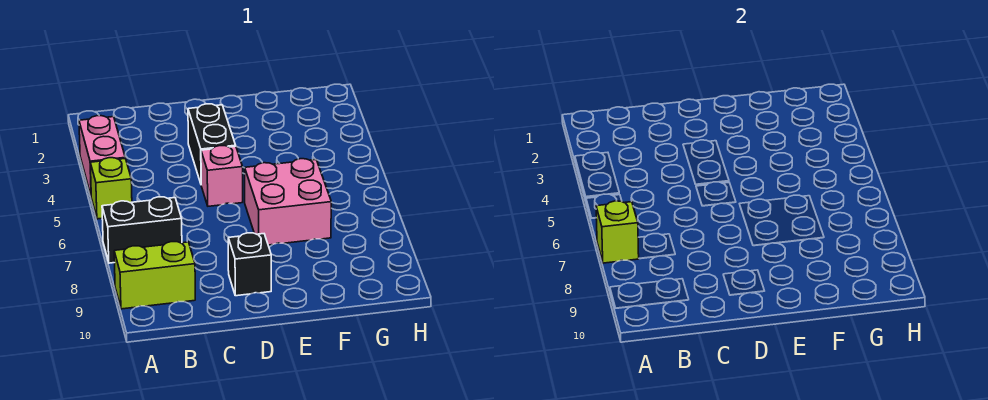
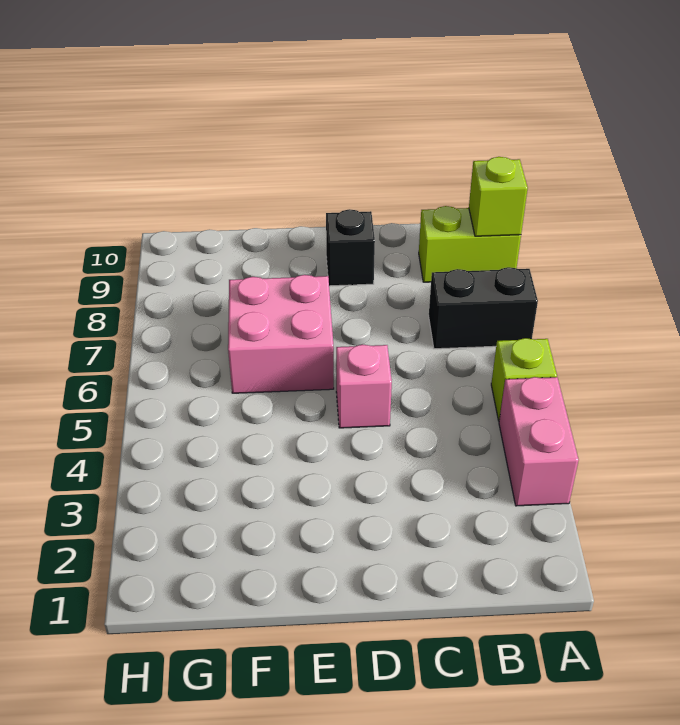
lime 1x1 brick [596,201,639,263] -> lime 1x1 brick moved to [469,157,528,236]
black 1x2 brick [188,104,236,183] -> none

